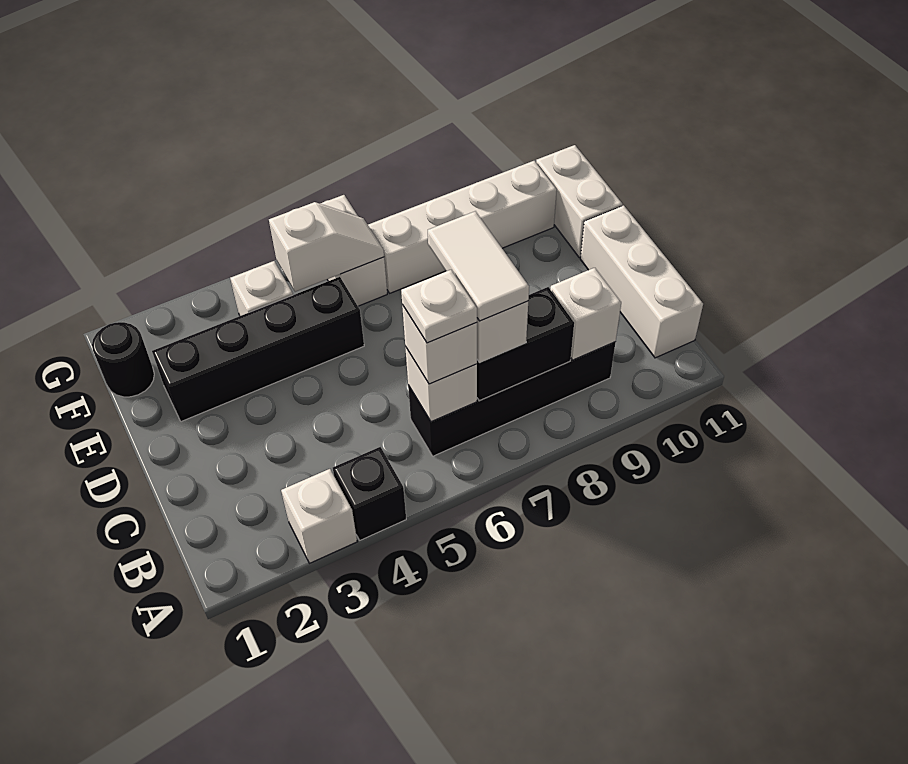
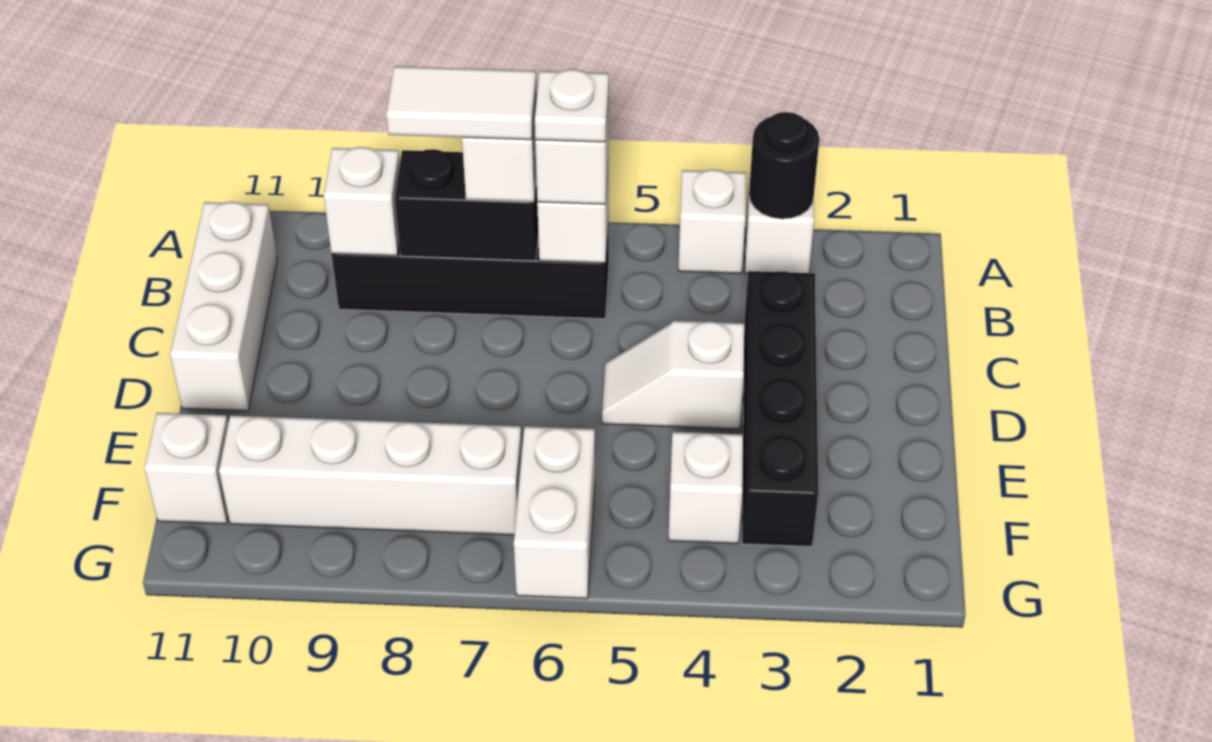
black 1x1 brick [333,447,406,540] -> white 1x1 brick [678,170,746,274]
white 1x2 tile [428,211,529,321] -> white 1x2 tile turned to [386,66,536,140]
black 1x4 brick [152,277,364,422] -> black 1x4 brick turned to [742,271,818,546]
white 1x2 brick [536,145,623,257] -> white 1x1 brick [144,413,228,524]
black 1x1 round brick [92,322,154,397] -> black 1x1 round brick moved to [749,112,819,219]
white 1x2 slope [269,202,384,292] -> white 1x2 slope moved to [602,321,744,429]

